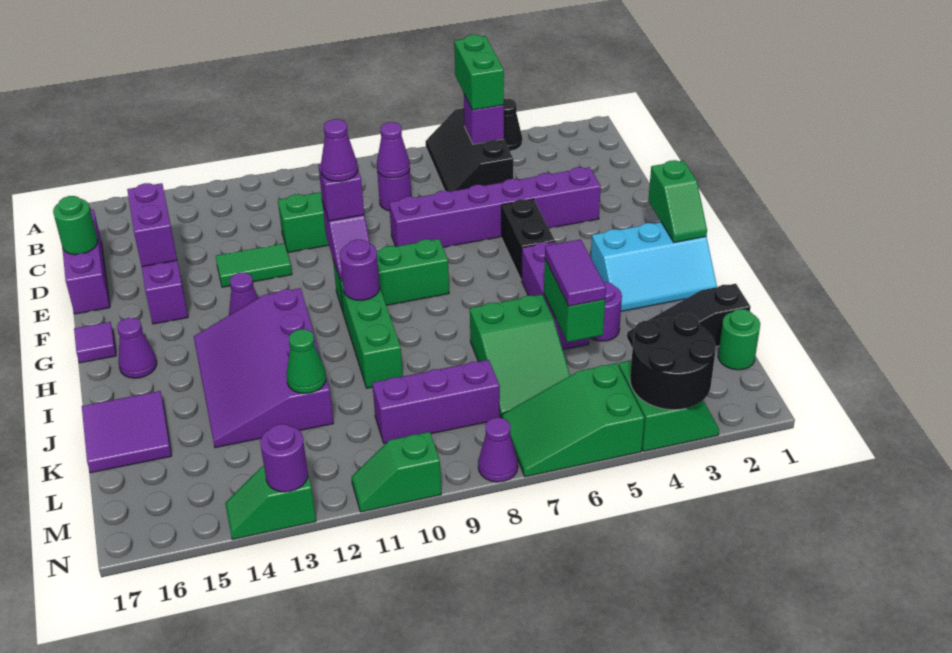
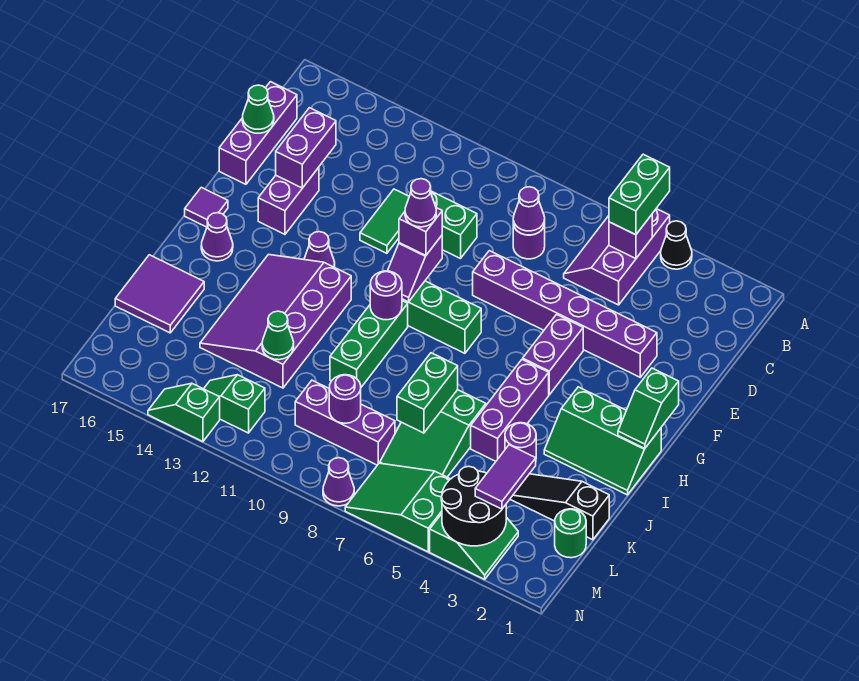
black 2x3 slope [426,108,513,192] -> purple 2x3 slope [564,209,670,305]
green 1x1 round brick [53,196,98,255] -> green 1x1 cone [242,85,274,133]
green 1x2 tile [216,243,292,287] -> green 1x2 tile turned to [360,189,409,253]
black 1x2 brick [501,199,555,280] -> purple 1x2 brick [523,315,583,395]
cyan 2x3 slope [591,222,717,311] -> green 2x3 slope [544,387,661,495]
green 1x2 brick [544,260,605,342] -> green 1x2 brick moved to [397,353,458,433]
purple 1x2 tile [545,239,606,306] -> purple 1x2 tile moved to [475,445,536,509]
green 1x2 slope [352,432,441,512] -> green 1x2 slope moved to [204,375,265,433]
purple 1x1 round brick [260,424,308,492] -> purple 1x1 round brick moved to [329,375,361,423]

